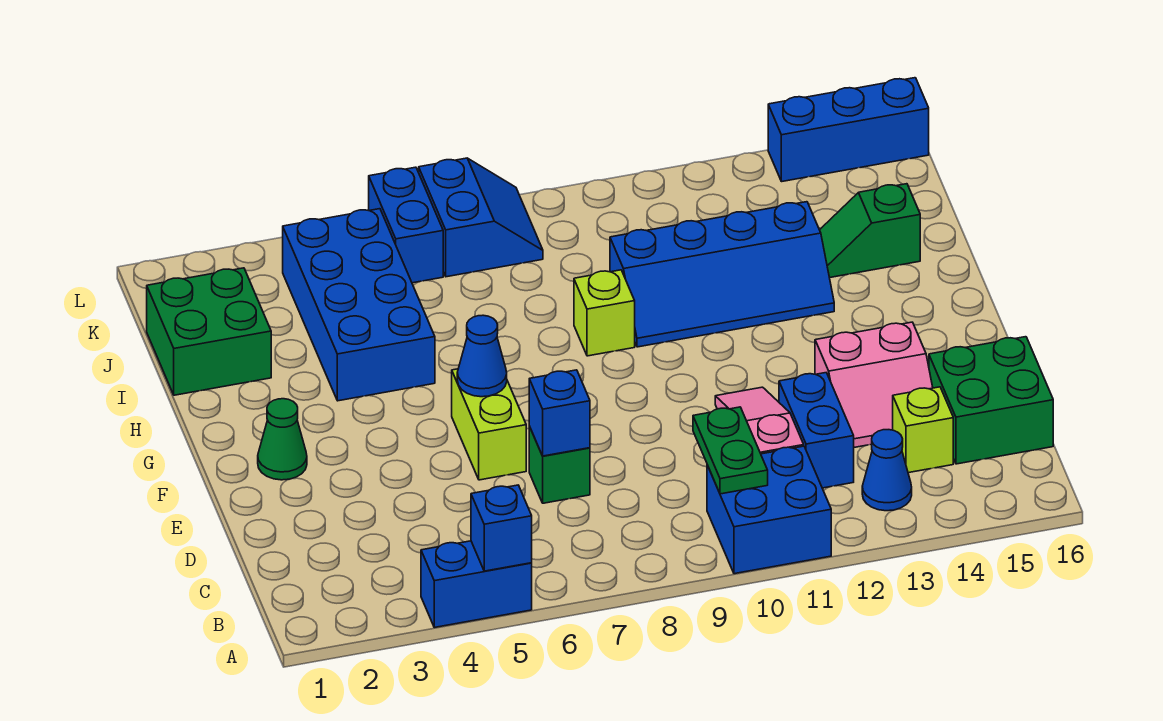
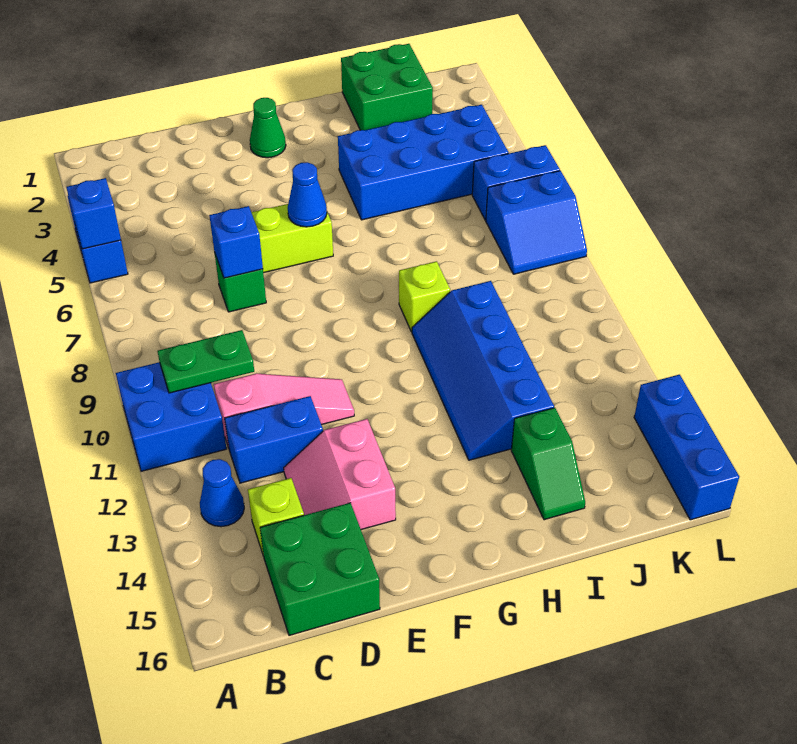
green 1x2 slope [820,184,920,278] -> green 1x2 slope turned to [511,408,585,520]

